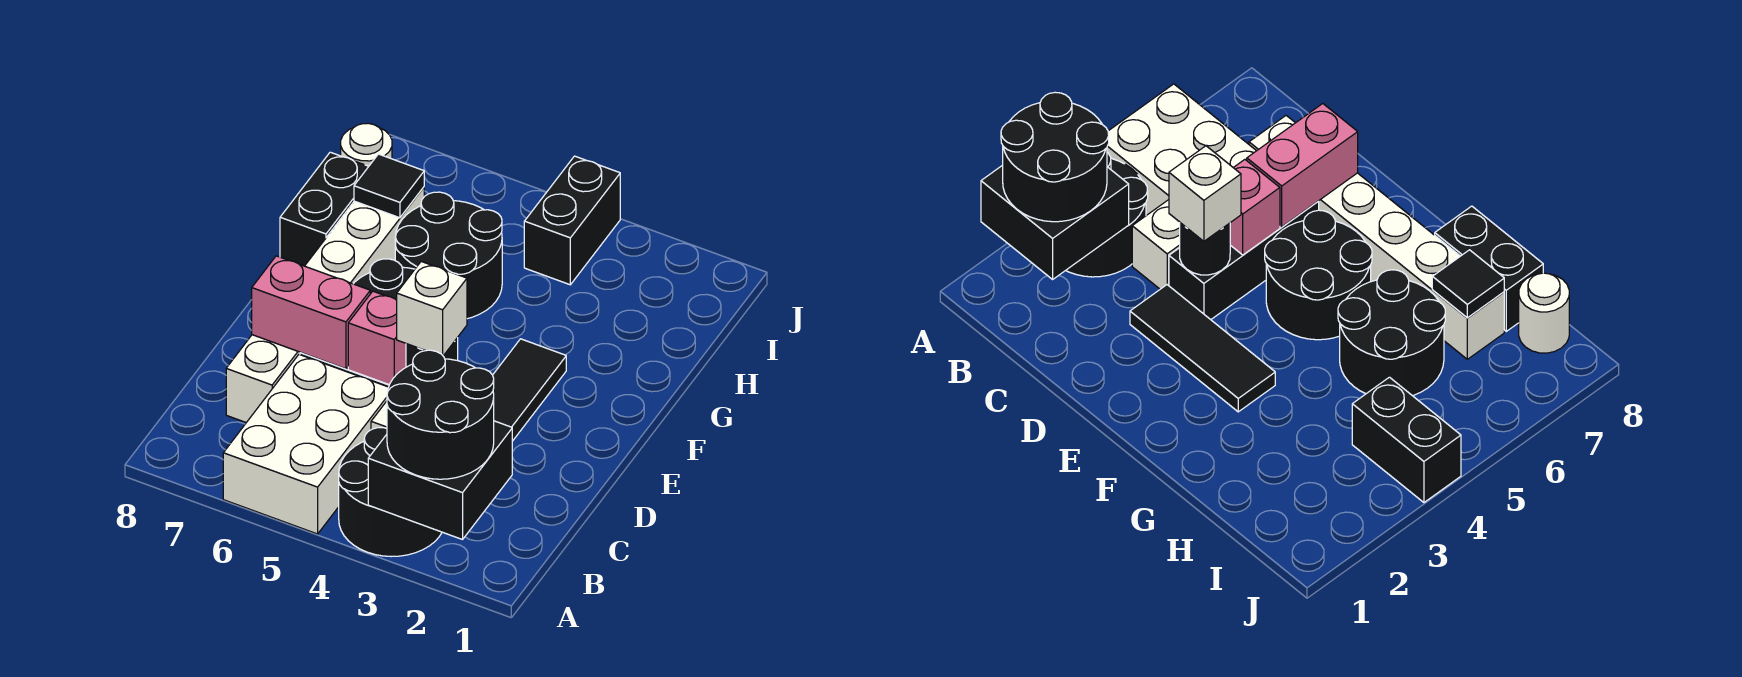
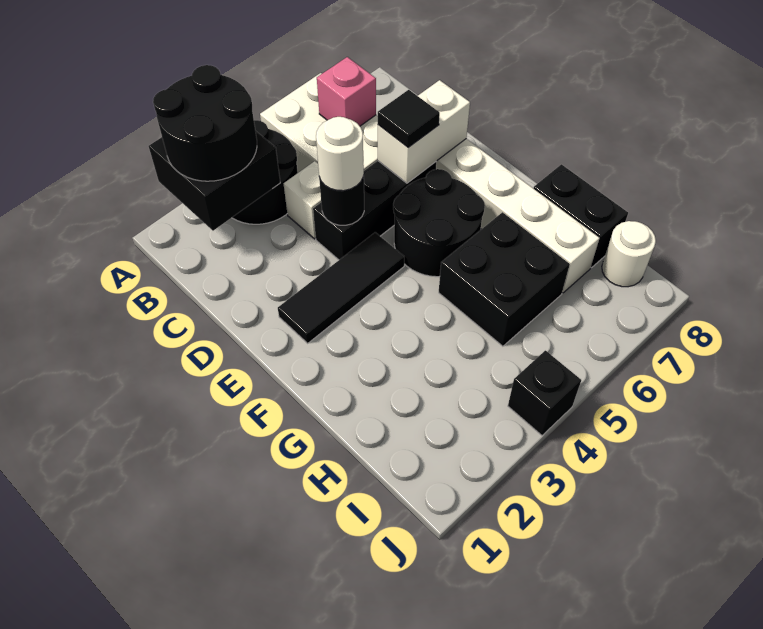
black 1x3 tile [493,339,566,441] -> black 1x3 tile turned to [278,232,404,343]
white 1x1 brick [397,262,467,356] -> white 1x1 round brick [316,117,364,191]
pink 1x1 brick [348,291,406,385] -> pink 1x1 brick moved to [317,57,376,126]
pink 1x2 brick [252,256,370,369] -> white 1x2 brick [378,80,470,183]
black 2x2 round brick [395,192,502,319] -> black 2x2 brick [439,212,570,346]
black 1x1 tile [354,154,424,218] -> black 1x1 tile moved to [378,90,440,147]
black 1x2 brick [524,156,620,285] -> black 1x1 brick [508,351,581,435]

